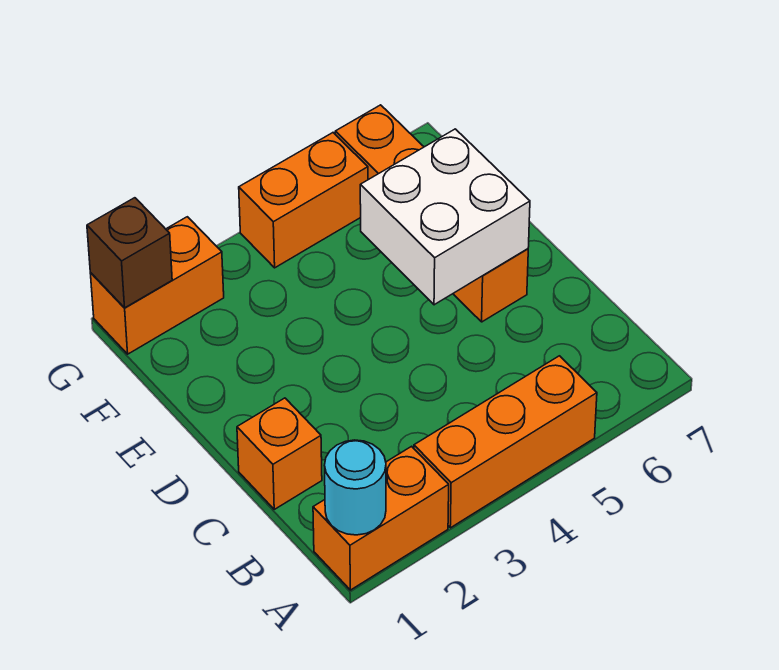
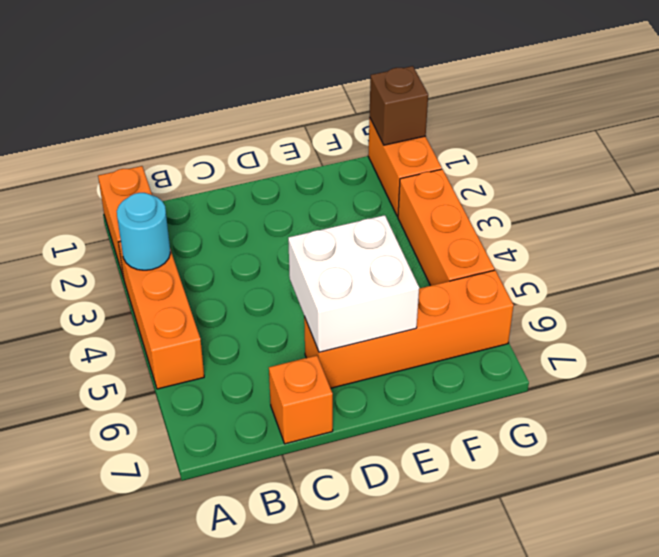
cyan 1x1 round brick [324,440,386,535] -> cyan 1x1 round brick moved to [117,193,170,270]
orange 1x1 brick [237,398,322,509] -> orange 1x1 brick moved to [269,355,333,444]
orange 1x2 brick [239,133,368,268] -> orange 1x3 brick [398,169,494,286]

